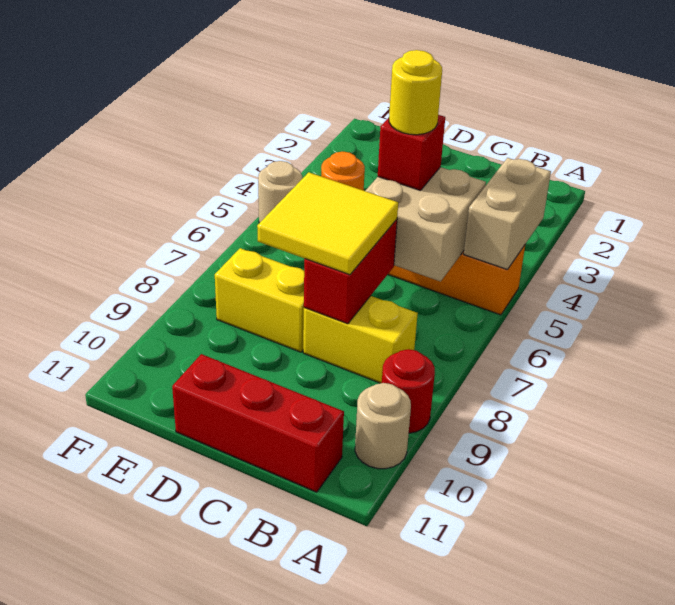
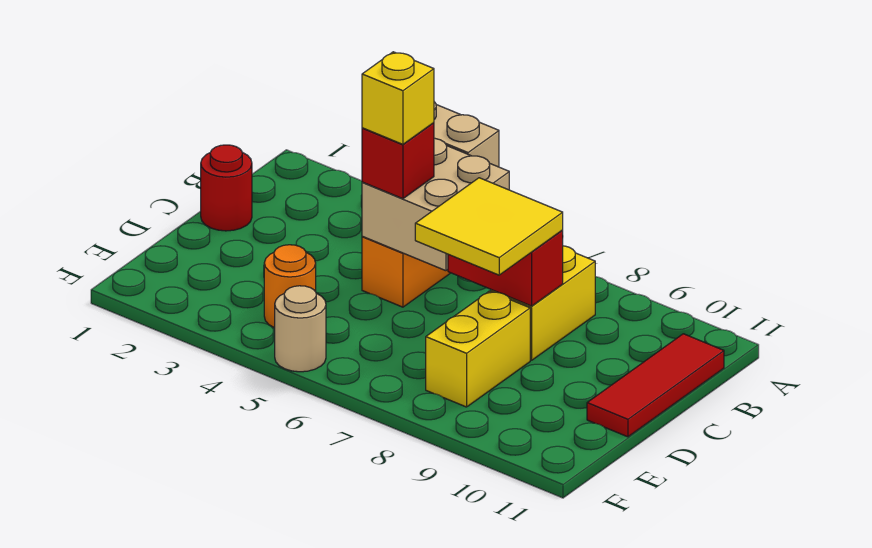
red 1x1 round brick [382,349,435,433] -> red 1x1 round brick moved to [201,145,252,231]
tan 1x1 round brick [355,383,411,469] -> none
red 1x3 brick [172,354,344,492] -> red 1x3 tile [587,334,724,437]
yellow 1x1 round brick [389,50,442,135] -> yellow 1x1 brick [362,52,434,144]

